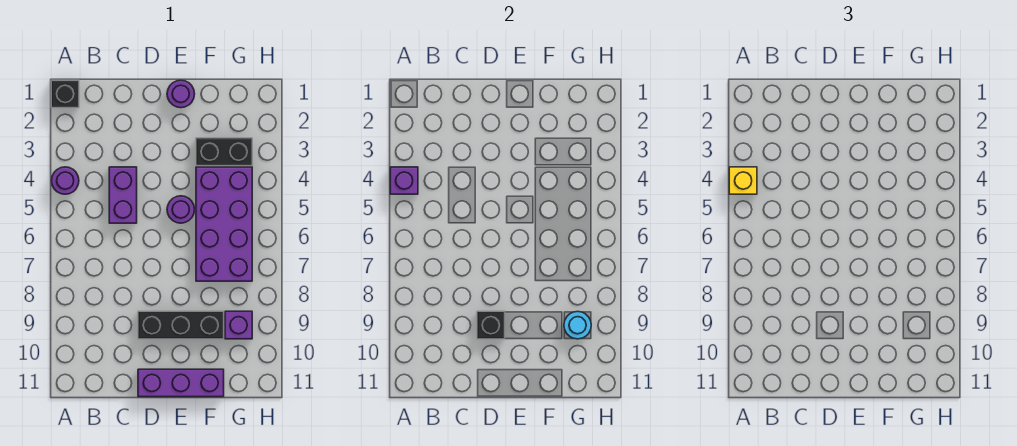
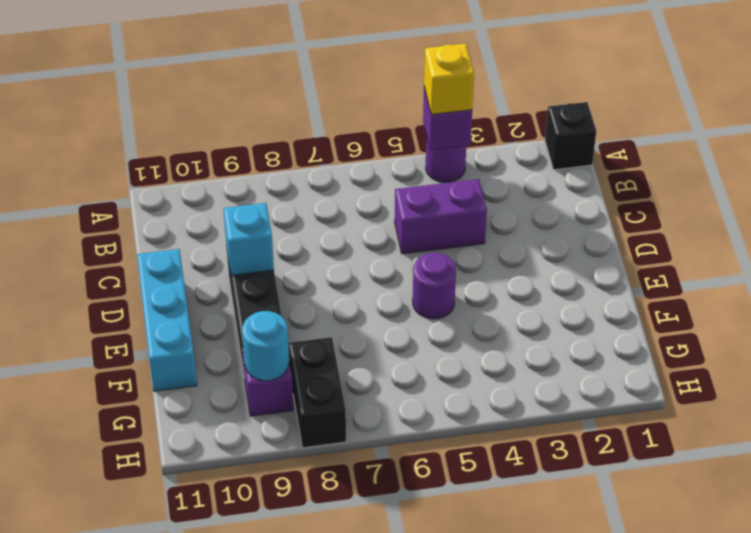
black 1x1 brick [477,311,505,339] -> cyan 1x1 brick [223,203,274,275]
purple 1x3 brick [138,369,224,397] -> cyan 1x3 brick [137,249,197,391]
purple 1x1 round brick [167,80,195,108] -> none
black 1x2 brick [196,138,252,166] -> black 1x2 brick moved to [288,337,346,448]
purple 2x4 brick [196,167,252,281] -> none

